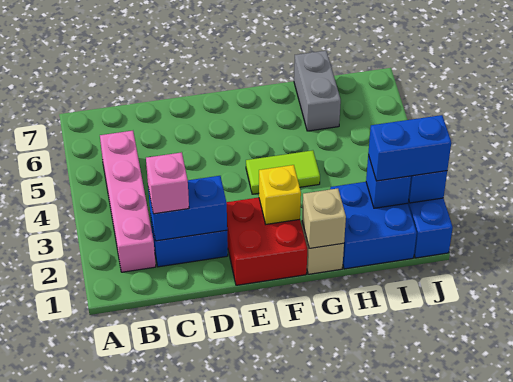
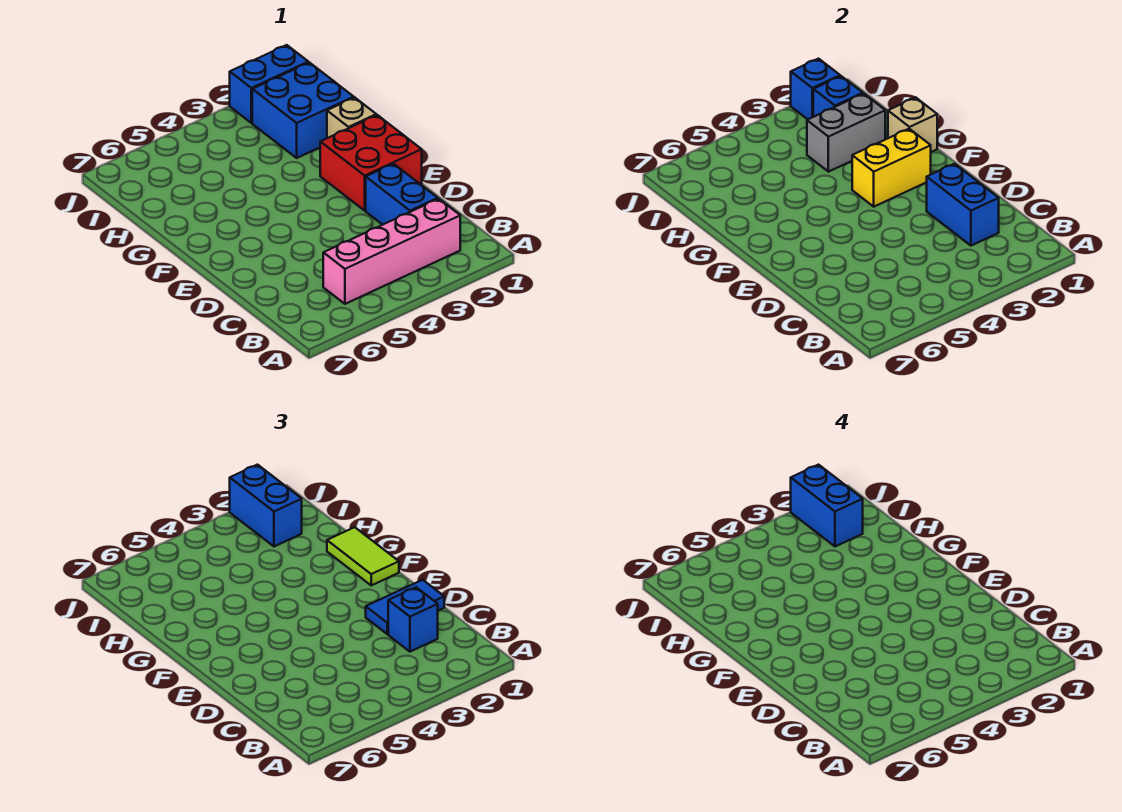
pink 1x1 brick [146,152,189,214] -> blue 1x1 brick [388,587,438,652]
none -> blue 1x2 tile [366,580,444,634]
yellow 1x1 brick [259,165,301,224] -> yellow 1x2 brick [852,129,931,207]
lime 1x2 tile [246,150,320,194] -> lime 1x2 tile moved to [327,527,399,585]
grey 1x2 brick [294,51,341,131] -> grey 1x2 brick moved to [807,94,885,172]
none -> blue 1x2 brick [791,465,863,547]

